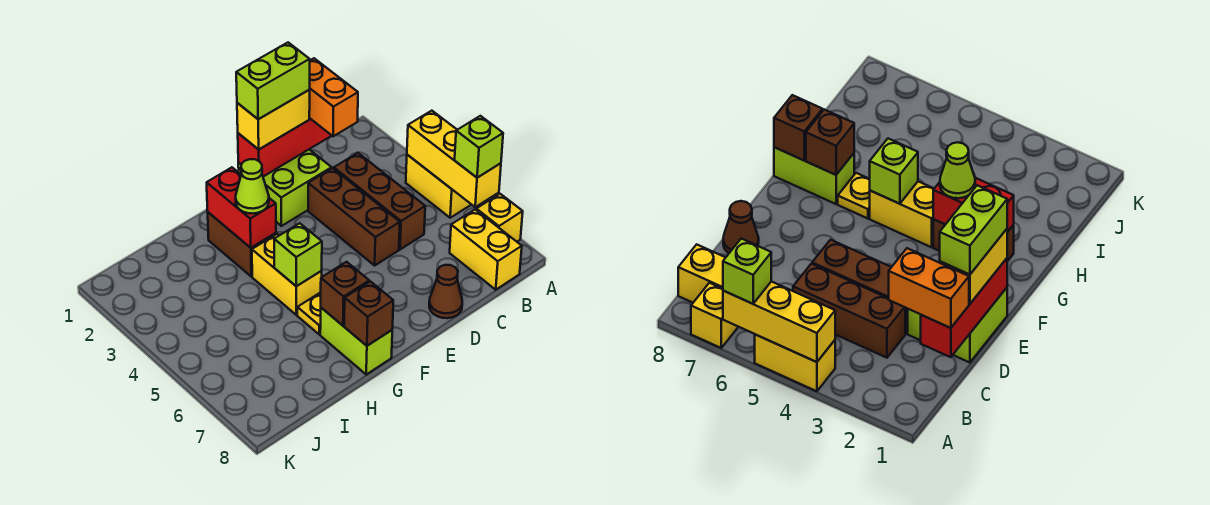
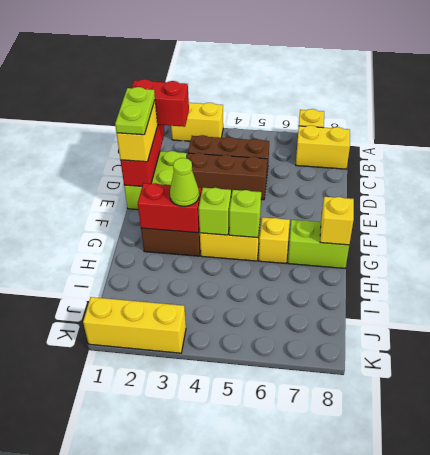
yellow 1x2 brick [406,155,471,218] -> yellow 1x2 brick moved to [171,102,223,141]
yellow 1x3 brick [407,111,501,207] -> yellow 1x3 brick moved to [83,297,186,353]
lime 1x1 brick [455,116,503,178] -> lime 1x1 brick moved to [199,188,231,235]
orange 1x2 brick [309,58,358,136] -> red 1x2 brick [132,79,189,127]
lime 1x2 brick [236,43,310,119] -> lime 1x2 plate [115,87,155,135]
brown 1x1 cone [429,265,462,318] -> none
yellow 1x1 plate [297,292,321,335] -> yellow 1x1 brick [259,217,290,264]
brown 1x1 brick [321,262,369,326] -> none
brown 1x1 brick [344,281,393,346] -> yellow 1x1 brick [320,197,354,245]

